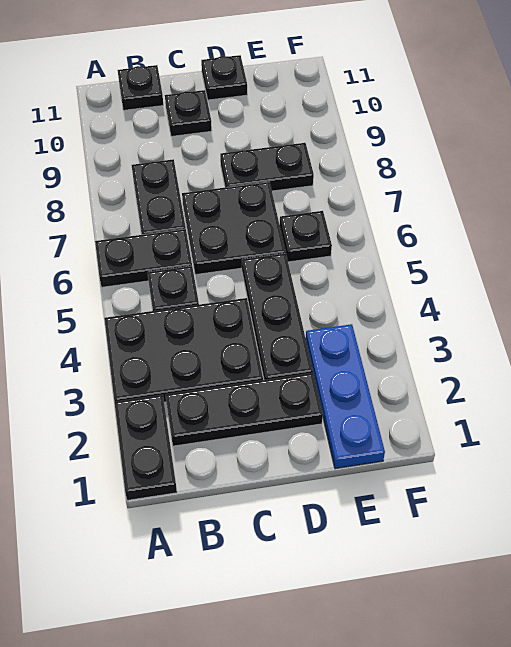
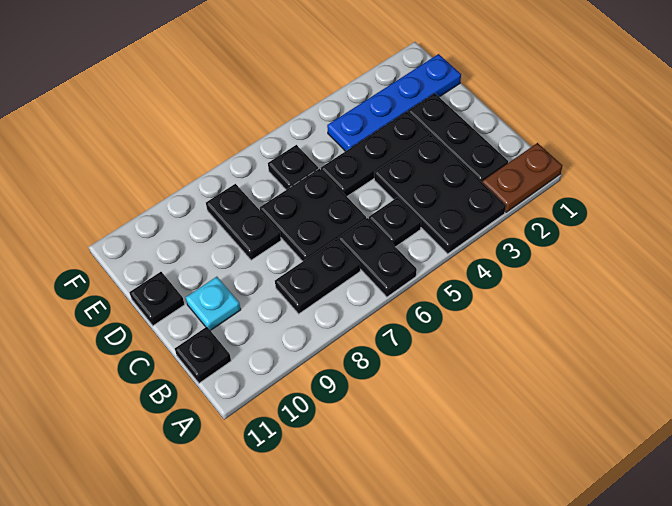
black 1x2 plate [114,395,177,500] -> brown 1x2 plate [482,143,562,212]
black 1x1 plate [165,90,212,136] -> cyan 1x1 plate [185,277,241,331]
blue 1x3 plate [306,324,385,469] -> blue 1x4 plate [327,54,461,151]

